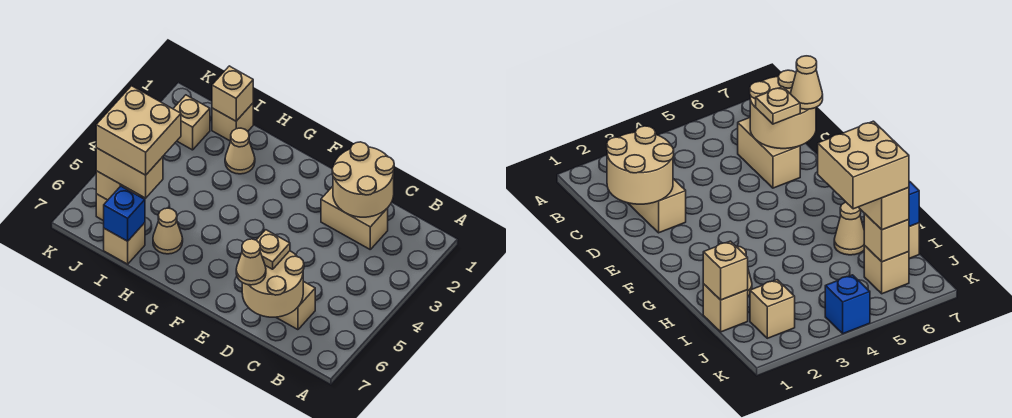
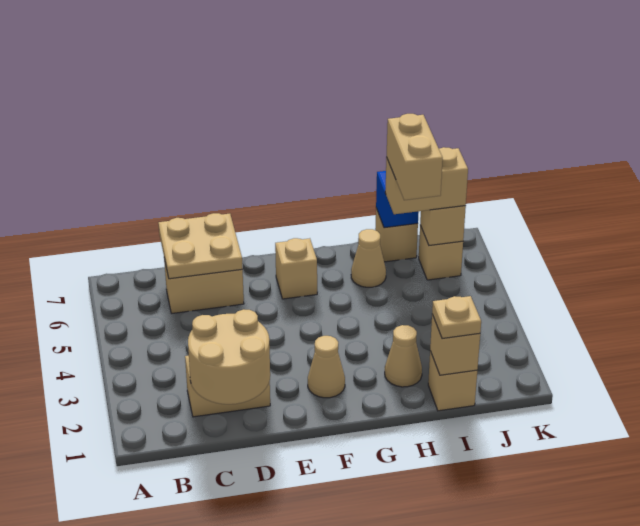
tan 2x2 round brick [242,251,304,317] -> tan 2x2 plate [159,213,243,279]
tan 1x1 plate [257,230,290,269] -> tan 1x1 plate moved to [432,296,481,339]
tan 1x1 cone [236,239,266,285] -> tan 1x1 cone moved to [308,336,345,398]
tan 2x2 brick [96,86,181,175] -> tan 1x2 brick [387,114,443,200]
tan 1x1 brick [173,95,210,150] -> tan 1x1 brick moved to [275,238,317,299]
blue 1x1 brick [825,275,870,334] -> none

